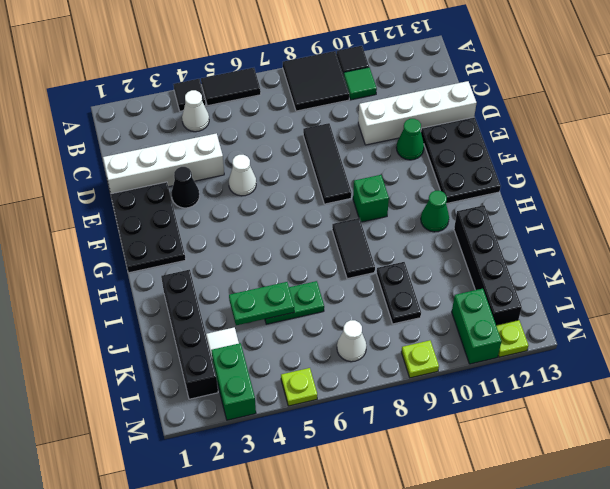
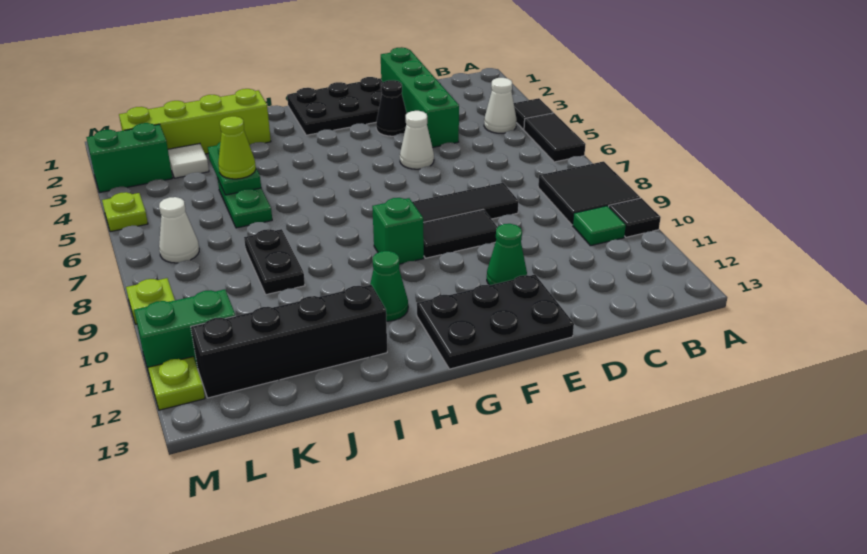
white 1x4 brick [103,133,224,194] -> green 1x4 brick [381,47,459,147]
white 1x4 brick [358,81,476,145] -> none
black 1x2 tile [332,218,375,279] -> black 1x2 tile moved to [423,209,498,258]
black 1x4 brick [161,270,218,399] -> lime 1x4 brick [119,89,271,154]
none -> lime 1x1 cone [218,116,256,179]
black 1x2 plate [377,262,421,324] -> black 1x2 plate turned to [244,229,305,295]

